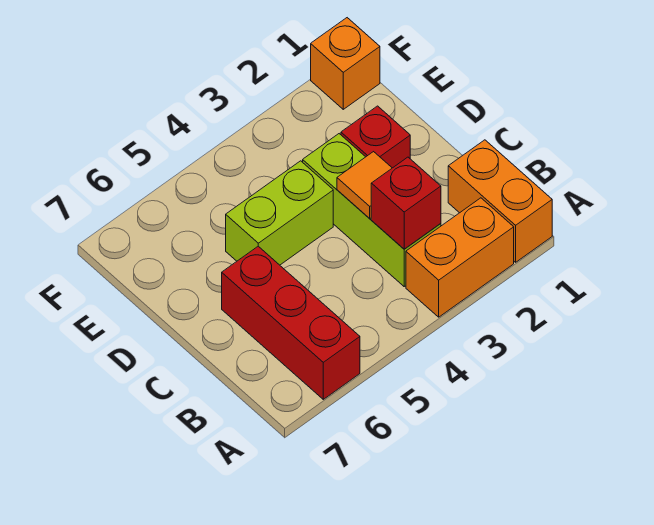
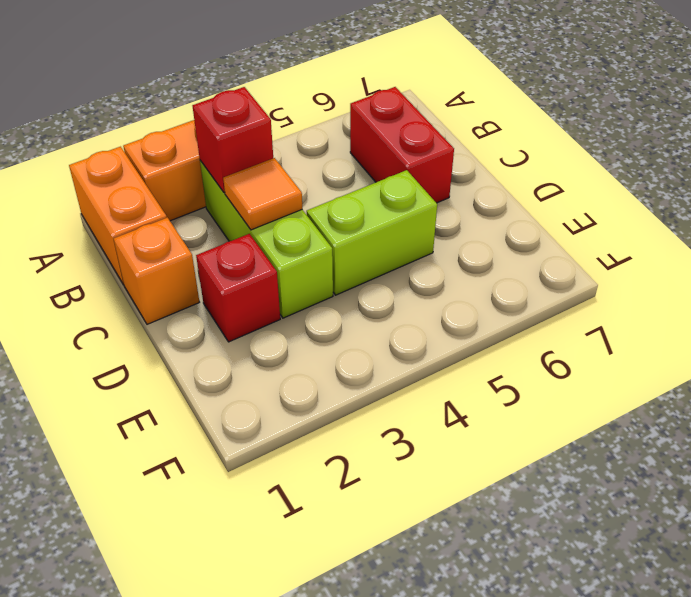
red 1x3 brick [222,246,360,399] -> red 1x2 brick [350,87,454,203]
orange 1x1 brick [311,18,380,109] -> orange 1x1 brick moved to [114,218,199,324]

